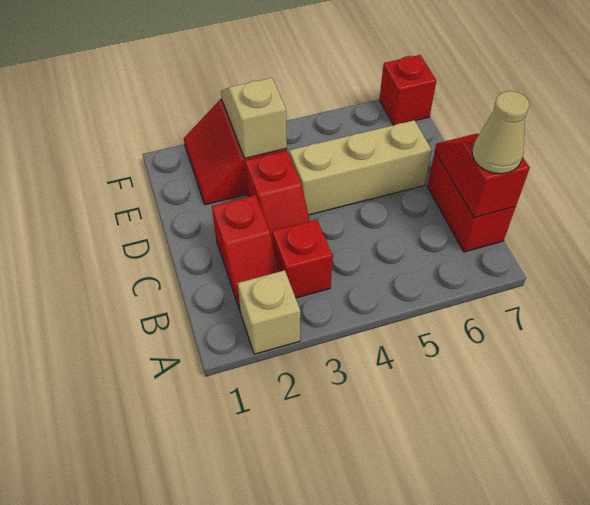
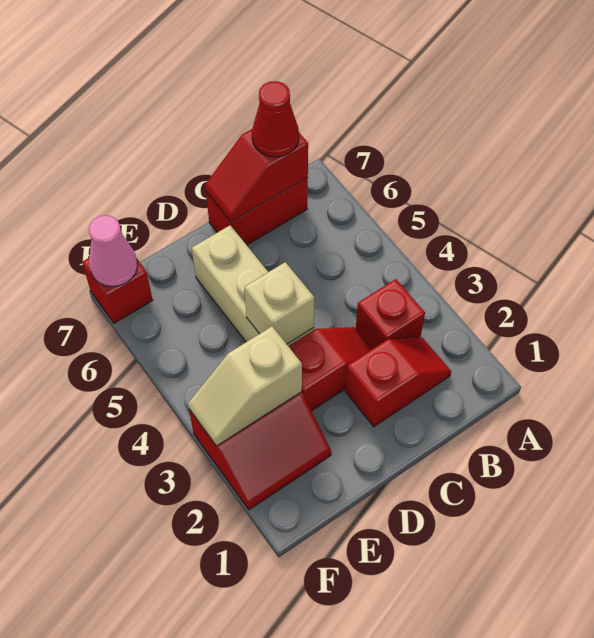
tan 1x1 brick [238,270,300,354] -> tan 1x1 brick moved to [244,262,315,344]
tan 1x1 cone [472,91,529,174] -> red 1x1 cone [252,81,299,157]
none -> pink 1x1 cone [89,215,138,287]

